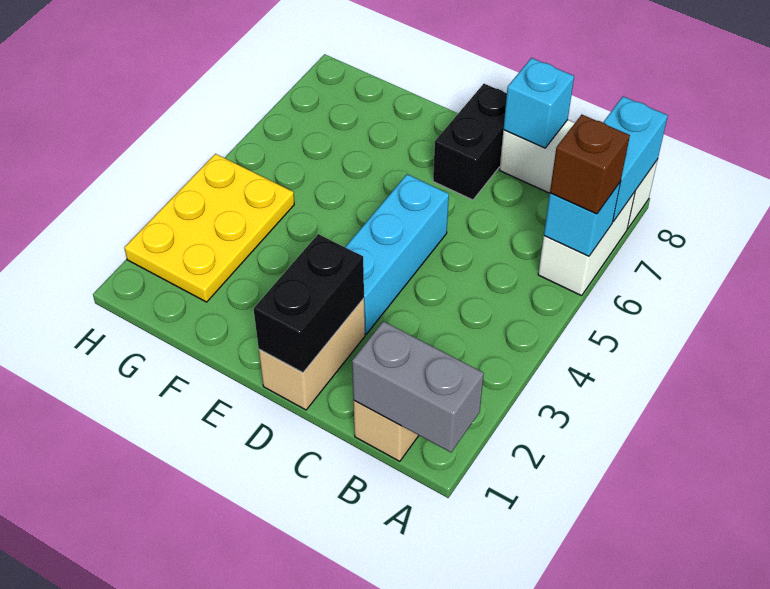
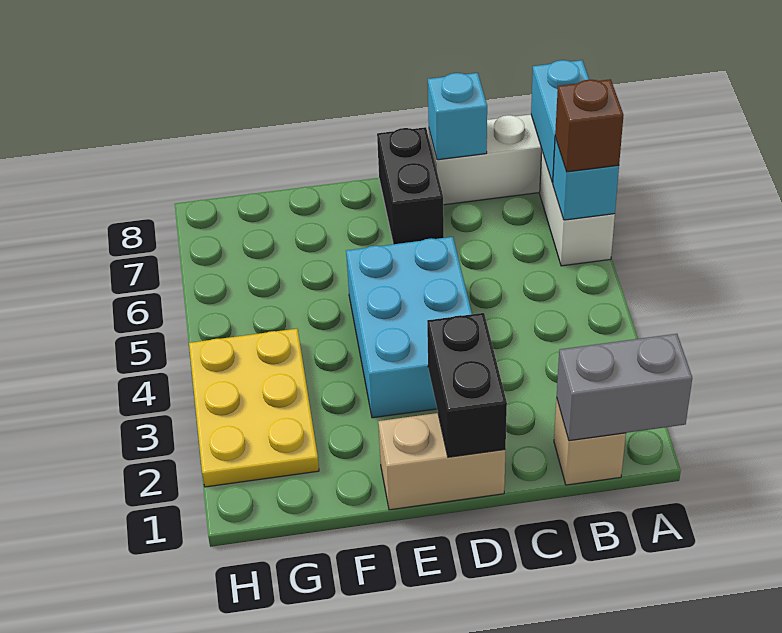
tan 1x2 brick [259,299,365,410] -> tan 1x2 brick turned to [378,413,506,510]
cyan 1x3 brick [345,174,449,334] -> cyan 2x3 brick [346,237,472,418]

